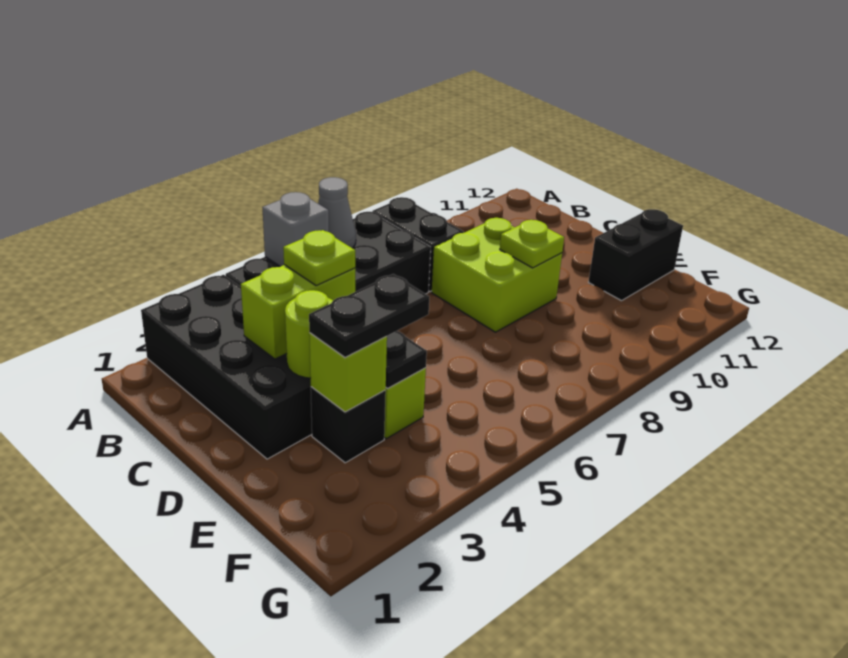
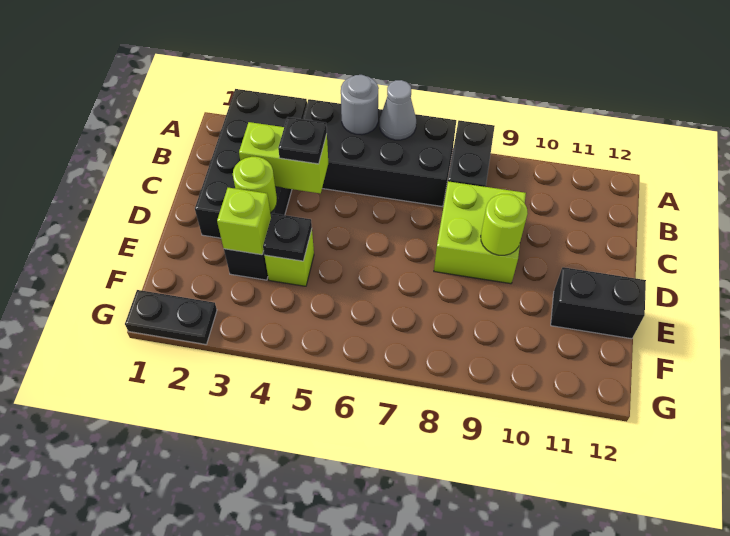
grey 1x1 brick [262,192,329,266] -> grey 1x1 round brick [341,75,379,135]
lime 1x1 plate [283,230,355,286] -> black 1x1 plate [278,117,327,164]
lime 1x1 plate [500,220,564,268] -> lime 1x1 round brick [481,194,528,255]
black 1x2 plate [309,274,429,357] -> black 1x2 plate moved to [125,290,217,344]

